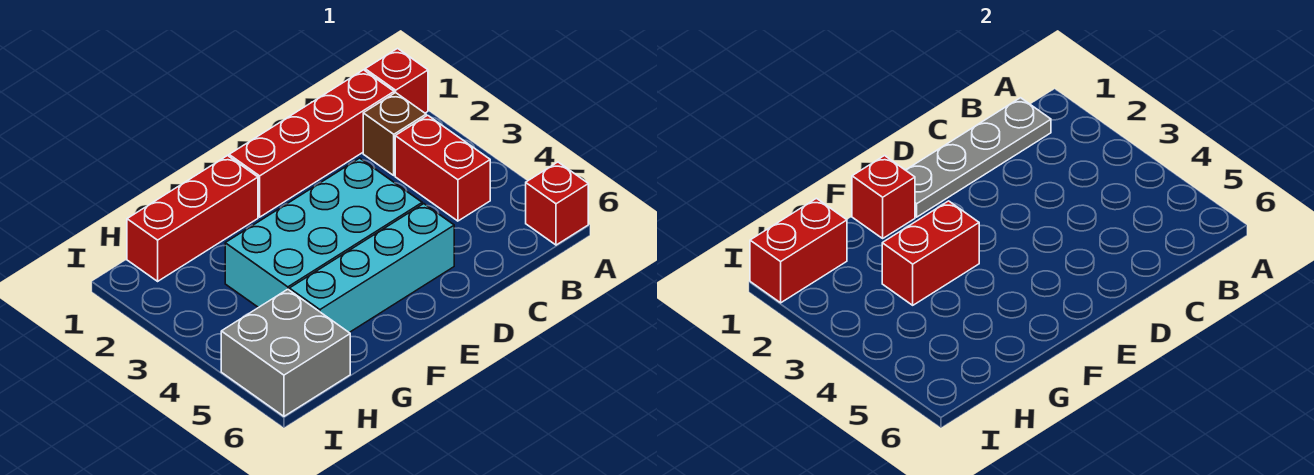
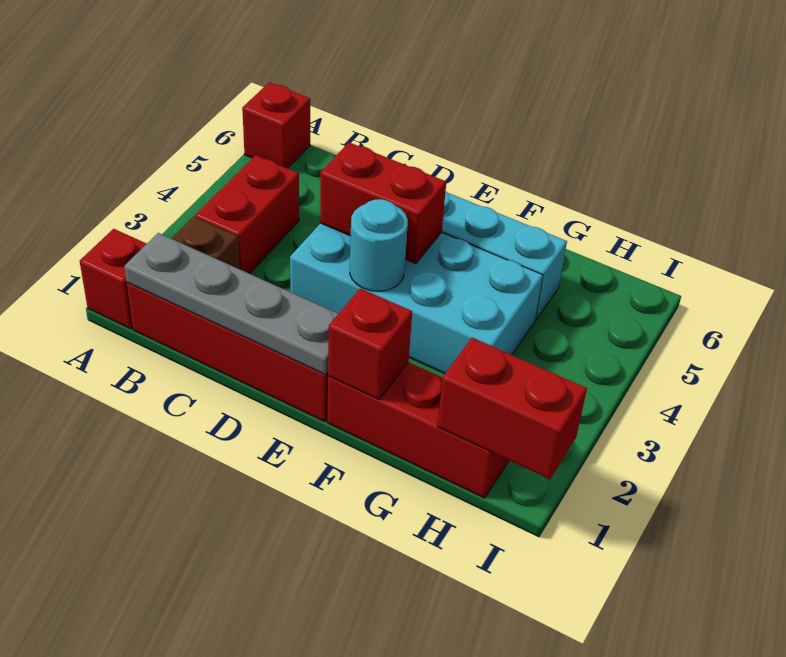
none -> cyan 1x1 round brick [350,199,408,291]
red 1x2 brick [882,201,979,305] -> red 1x2 brick moved to [320,142,446,264]
grey 2x2 brick [221,289,350,416] -> none

